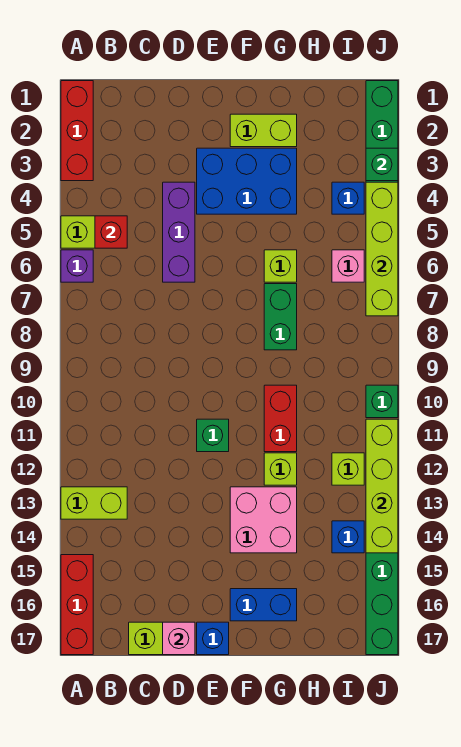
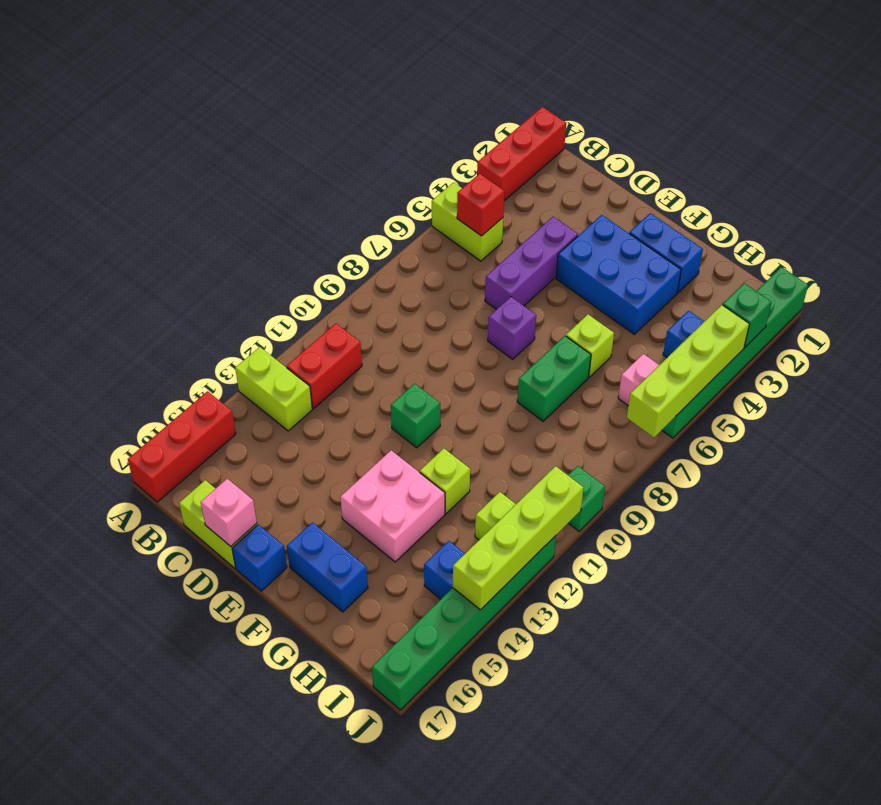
purple 1x1 brick [61,250,93,282] -> purple 1x1 brick moved to [488,297,536,359]
lime 1x2 brick [230,114,297,147] -> blue 1x2 brick [629,213,703,293]
red 1x2 brick [264,385,297,452] -> red 1x2 brick moved to [287,324,362,408]

